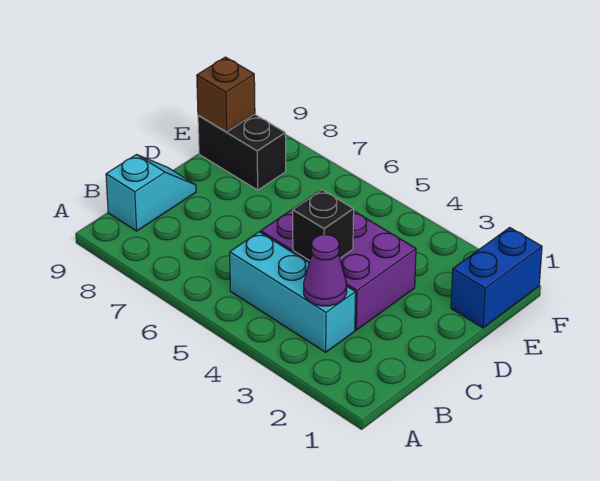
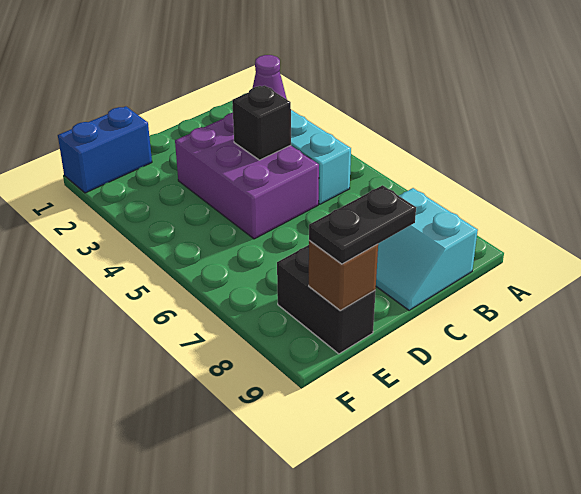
cyan 1x2 slope [106,155,196,231] -> cyan 2x2 slope [376,188,478,310]
none -> black 1x2 plate [309,185,416,264]

